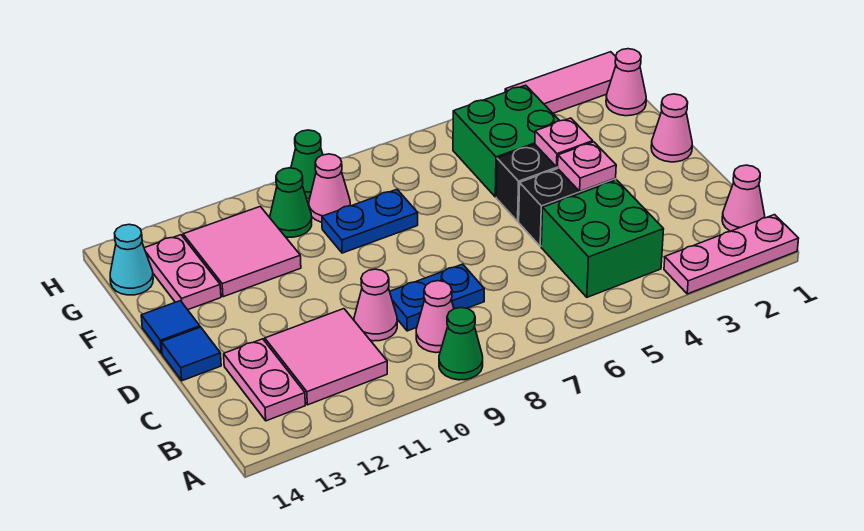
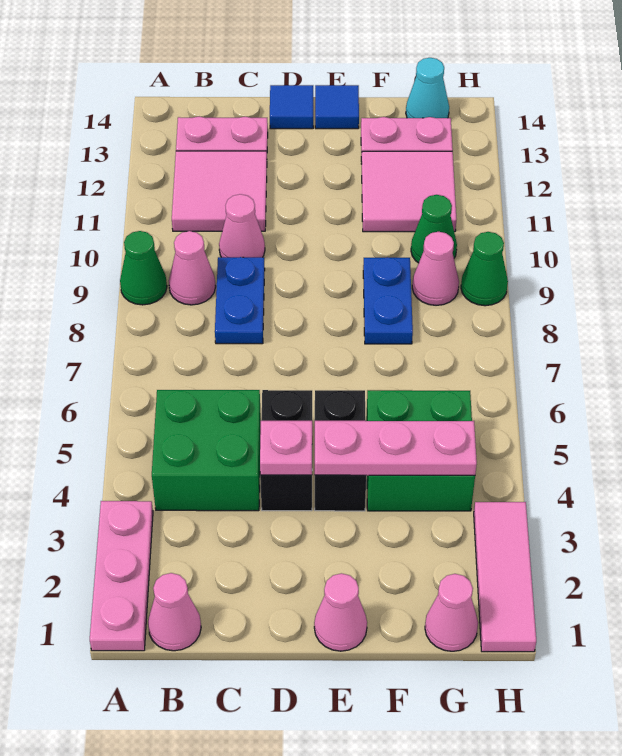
pink 1x1 plate [535,118,593,167] -> pink 1x3 plate [315,421,477,475]

